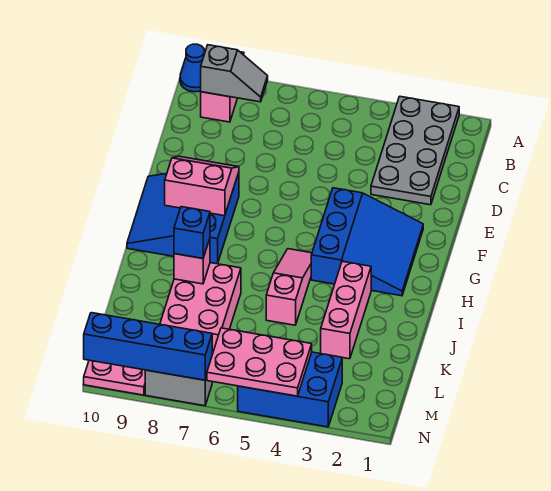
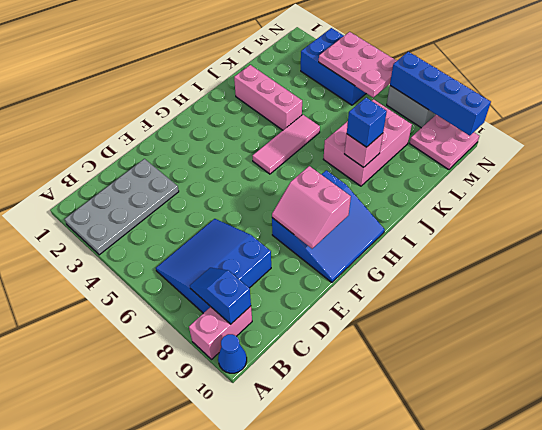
grey 1x2 slope [201,45,268,102] -> blue 1x2 slope [190,268,251,324]
blue 3x3 slope [311,188,423,296] -> blue 3x3 slope moved to [156,219,271,313]
pink 1x3 slope [266,249,312,325] -> pink 1x3 tile [253,115,320,174]
pink 1x3 brick [321,261,371,359] -> pink 1x3 brick turned to [234,65,302,130]

